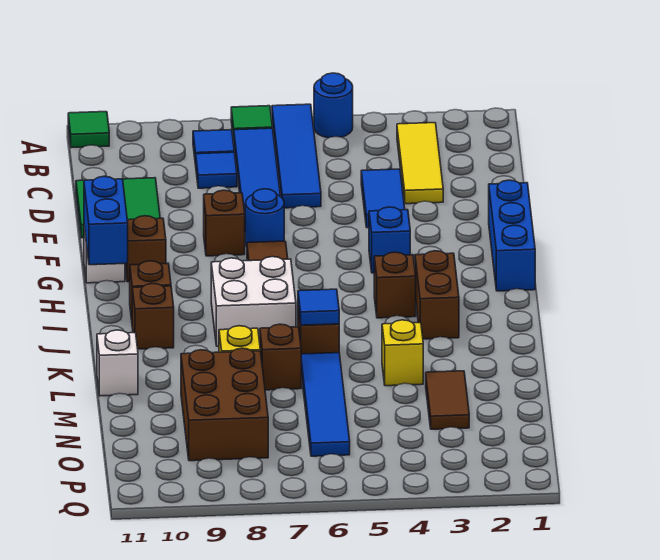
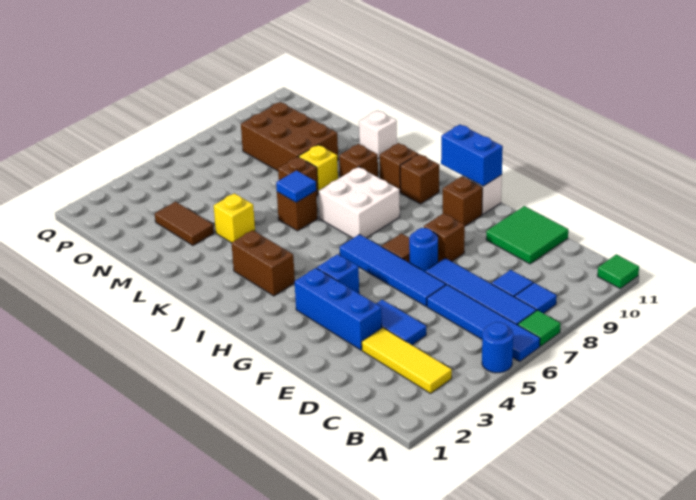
blue 1x3 brick [489,180,535,291] -> blue 1x3 brick moved to [295,268,382,350]
brown 1x1 brick [374,252,416,318] -> brown 1x1 brick moved to [339,144,378,178]
blue 1x4 tile [301,353,350,456] -> blue 1x4 tile moved to [340,234,446,306]

